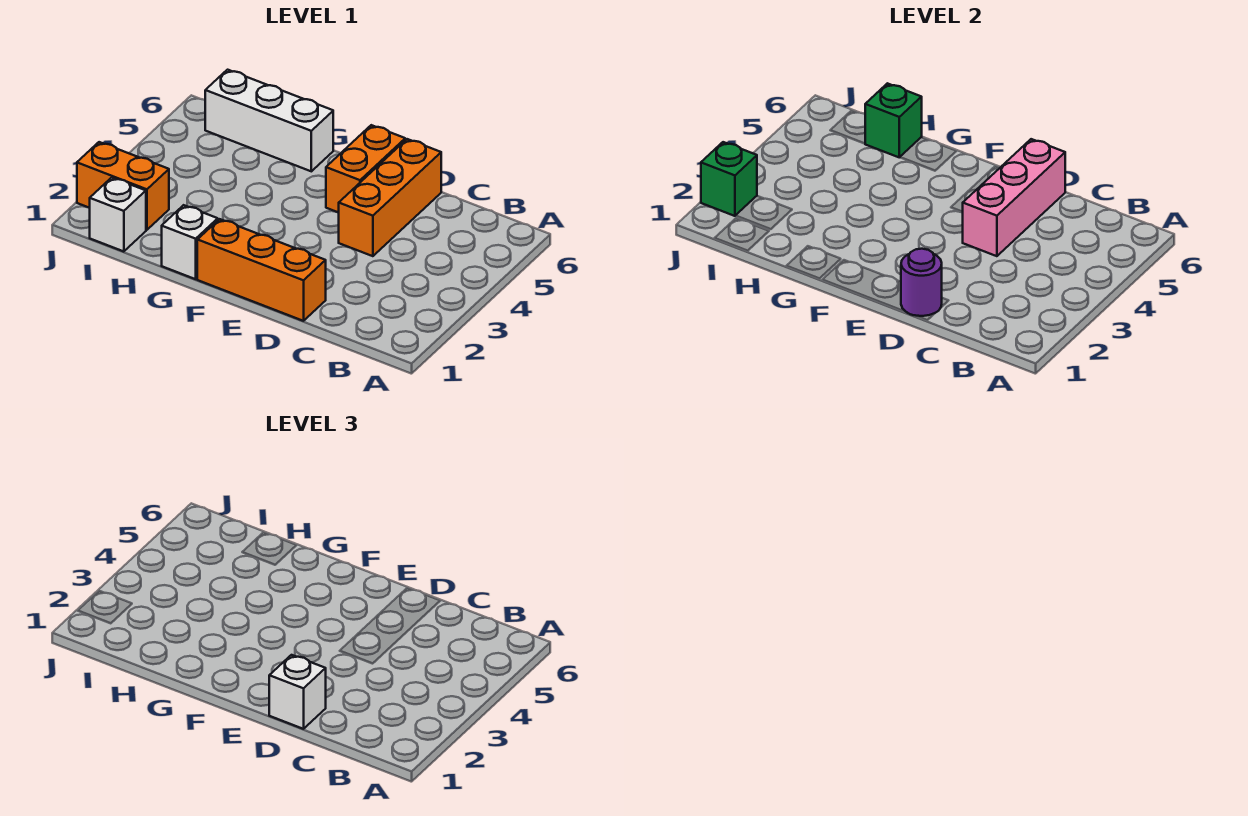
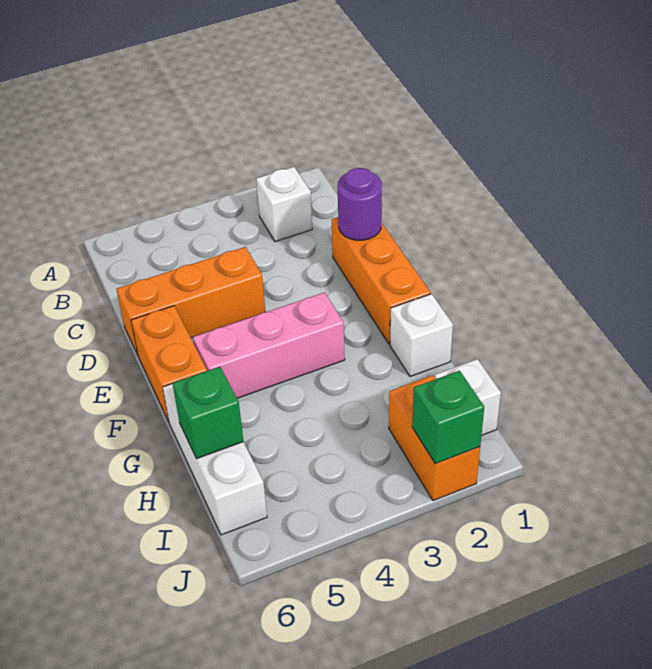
white 1x1 brick [269,655,326,729] -> white 1x1 brick moved to [256,167,312,242]
pink 1x3 brick [963,139,1065,256] -> pink 1x3 brick moved to [193,292,345,398]
orange 1x2 brick [326,125,405,213] -> orange 1x2 brick turned to [131,306,207,422]

